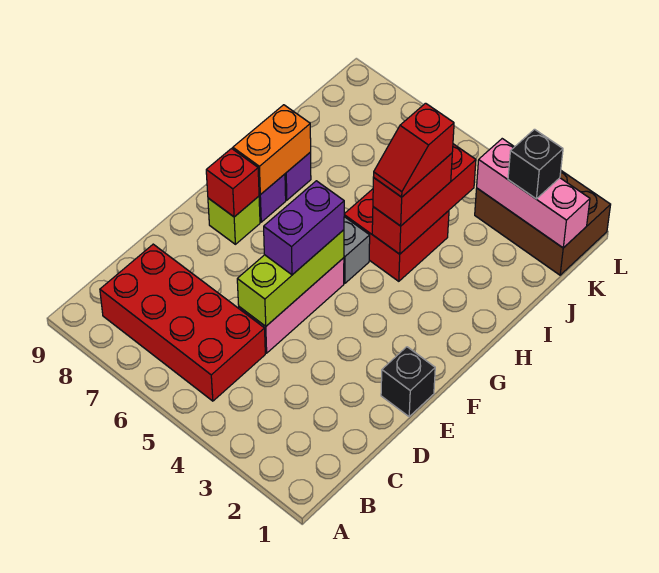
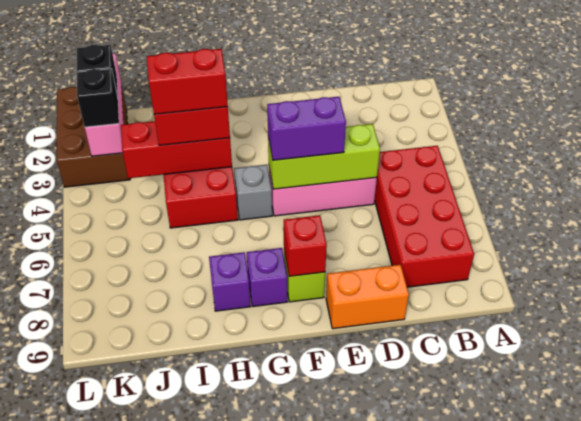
black 1x1 brick [381,347,435,417] -> black 1x1 brick moved to [77,69,119,127]
orange 1x2 brick [233,105,311,195] -> orange 1x2 brick moved to [326,265,409,329]
red 1x2 slope [374,103,454,197] -> red 1x2 brick [147,49,228,114]

